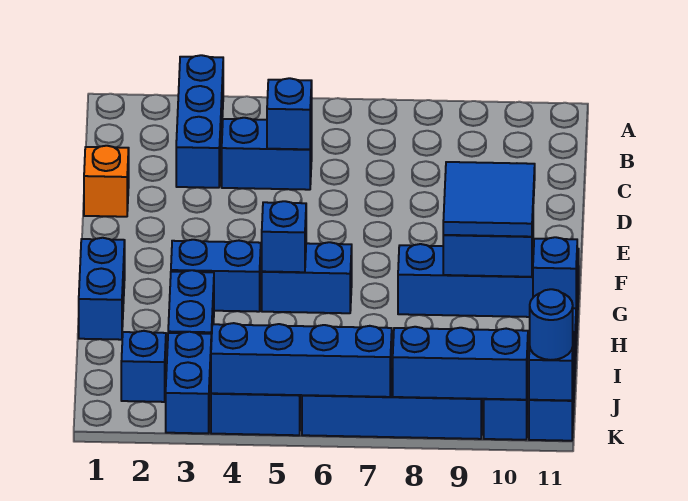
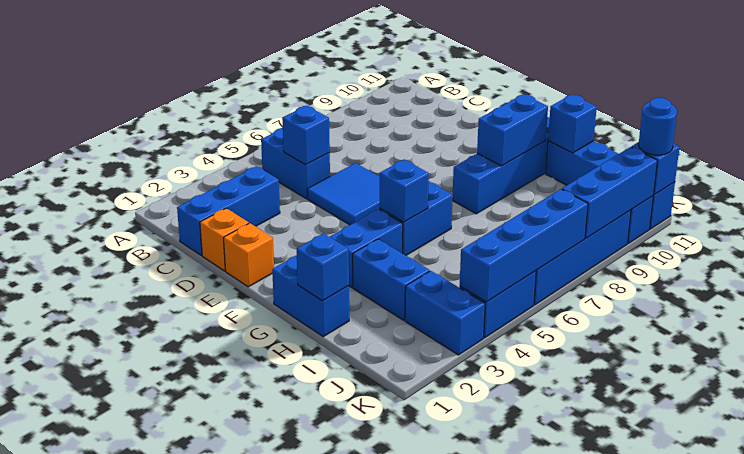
blue 1x3 brick [176,55,223,188] -> blue 1x3 brick turned to [177,166,280,256]
blue 1x2 brick [222,118,312,190] -> blue 1x2 brick turned to [261,128,330,199]
none -> orange 1x1 brick [223,223,274,287]
blue 2x2 tile [443,162,535,237] -> blue 2x2 tile moved to [307,163,380,225]
blue 1x1 brick [121,331,166,402] -> blue 1x1 brick moved to [297,233,349,301]

